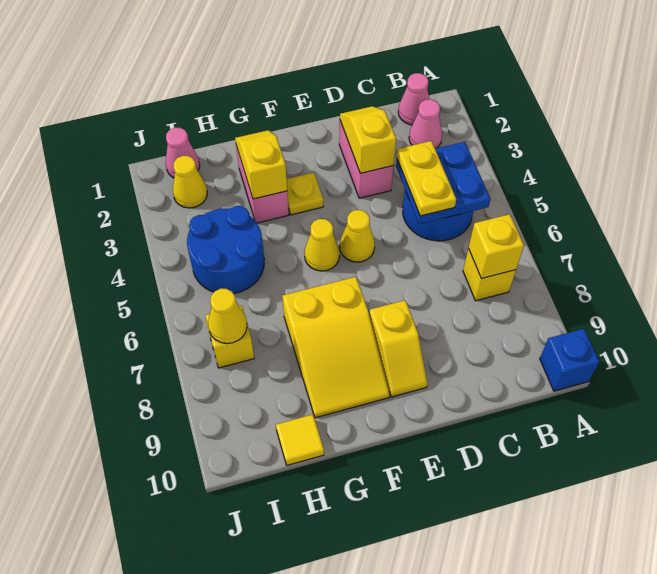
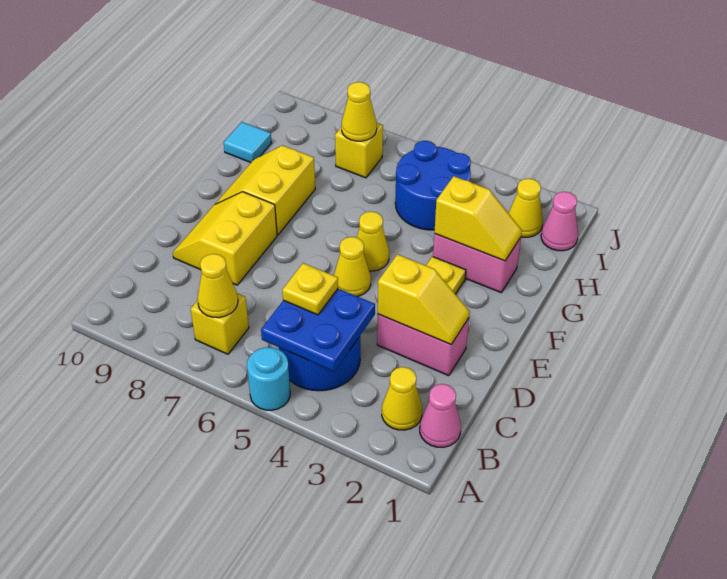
none -> cyan 1x1 round brick [247,347,290,410]
blue 1x1 brick [540,329,599,391] -> none
pink 1x1 cone [409,99,442,149] -> yellow 1x1 cone [382,367,422,430]
yellow 1x1 brick [469,214,524,279] -> yellow 1x1 cone [197,254,238,318]
yellow 1x2 plate [397,141,456,216] -> yellow 1x1 plate [282,263,338,315]
yellow 1x2 slope [369,300,427,397] -> yellow 2x2 slope [173,192,277,285]
yellow 2x3 slope [282,277,390,418] -> yellow 2x2 slope [215,145,315,235]
yellow 1x1 tile [276,415,324,465] -> cyan 1x1 tile [224,122,272,163]

